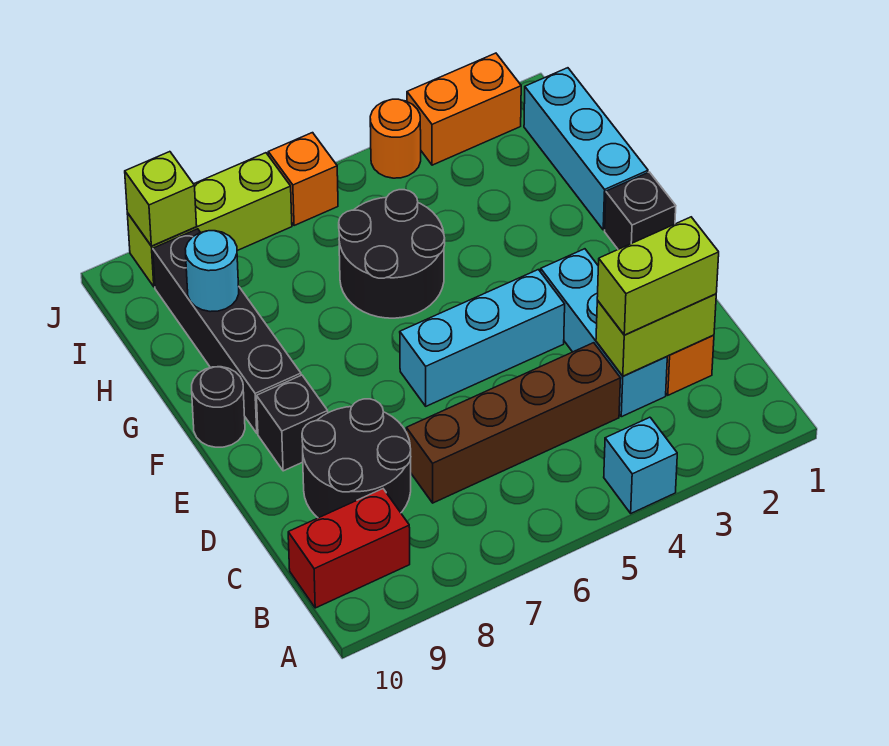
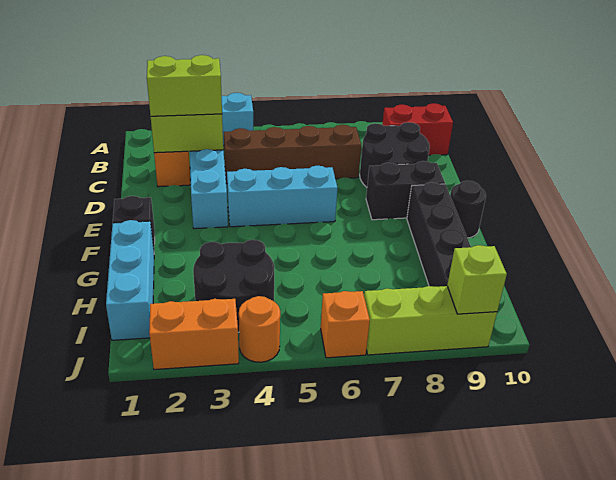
black 1x1 brick [257,375,328,471] -> black 1x2 brick [366,161,445,220]
black 2x2 round brick [339,190,445,318] -> black 2x2 round brick moved to [193,240,274,332]
cyan 1x1 round brick [185,231,239,312] -> none

